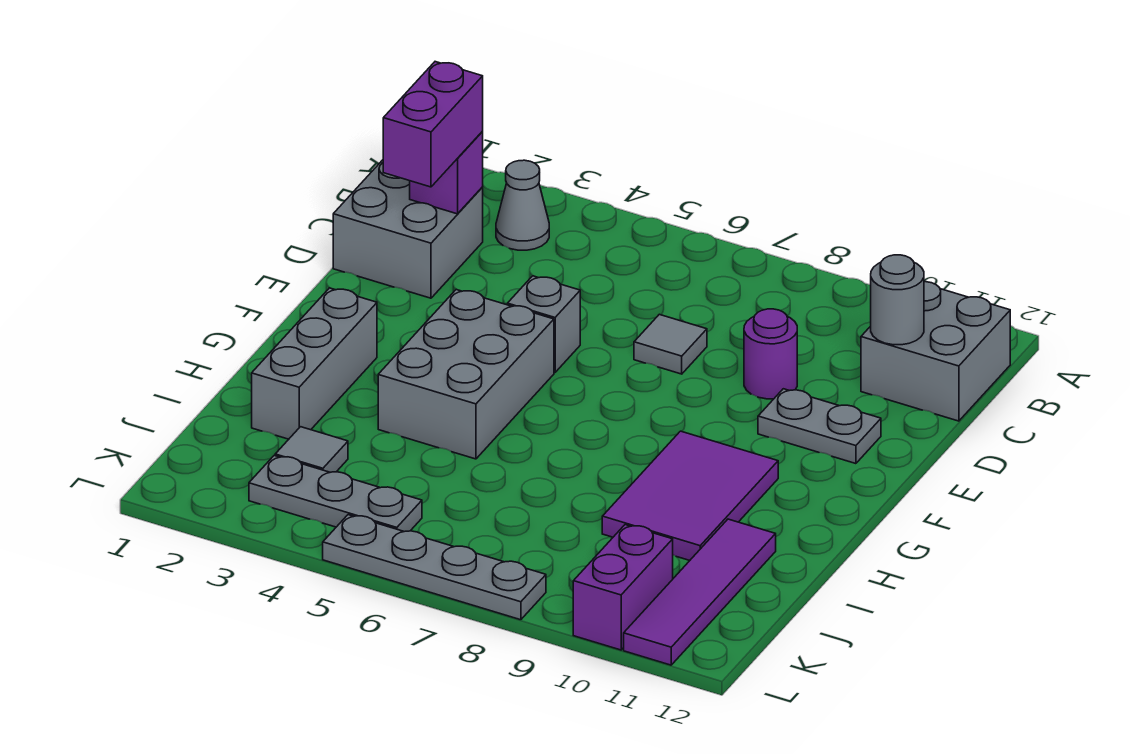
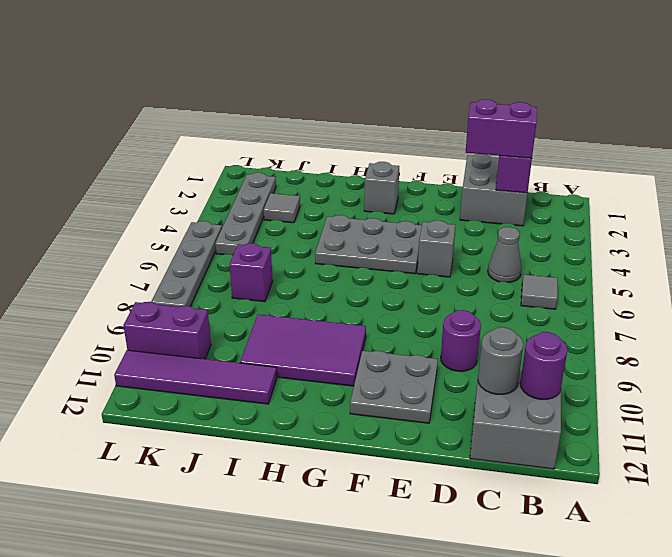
grey 1x1 cone [496,160,549,250] -> grey 1x1 cone moved to [488,227,522,283]
none -> purple 1x1 round brick [520,332,568,399]
grey 1x1 tile [634,314,707,374] -> grey 1x1 tile moved to [521,275,558,309]
grey 1x2 plate [758,389,881,464] -> grey 2x2 plate [350,351,438,423]
grey 2x3 brick [378,290,554,459] -> grey 2x3 plate [315,215,422,274]
grey 1x3 brick [252,288,377,439] -> grey 1x1 brick [364,162,399,214]
none -> purple 1x1 brick [229,243,273,302]
grey 1x3 plate [249,456,422,532] -> grey 1x4 plate [215,173,276,255]

